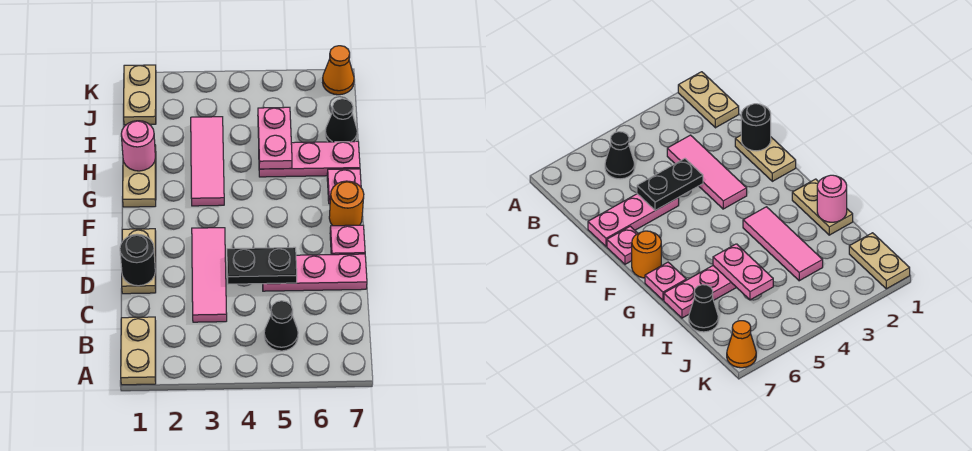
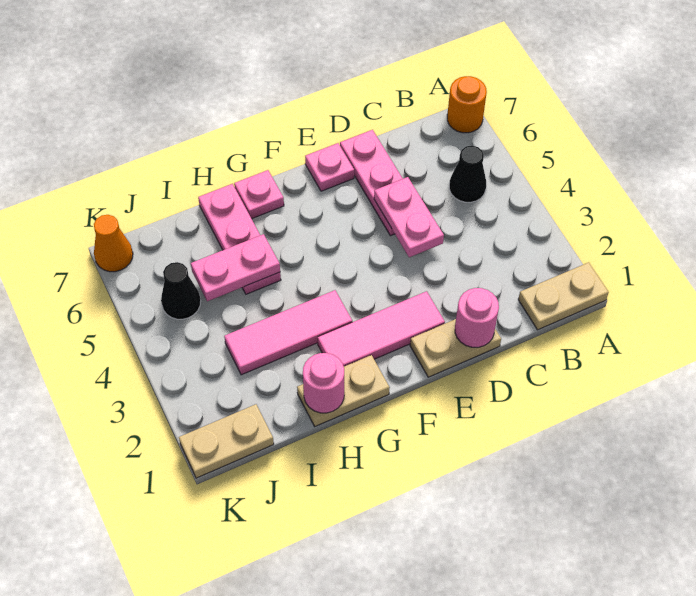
pink 1x3 tile [192,228,227,322] -> pink 1x3 tile moved to [318,291,445,366]
black 1x1 round brick [120,234,155,286] -> pink 1x1 round brick [455,288,499,347]
black 1x2 plate [227,247,297,284] -> pink 1x2 plate [374,177,444,257]
orange 1x1 round brick [329,181,364,226] -> orange 1x1 round brick moved to [447,76,487,133]
black 1x1 cone [325,99,357,142] -> black 1x1 cone moved to [161,262,201,319]

